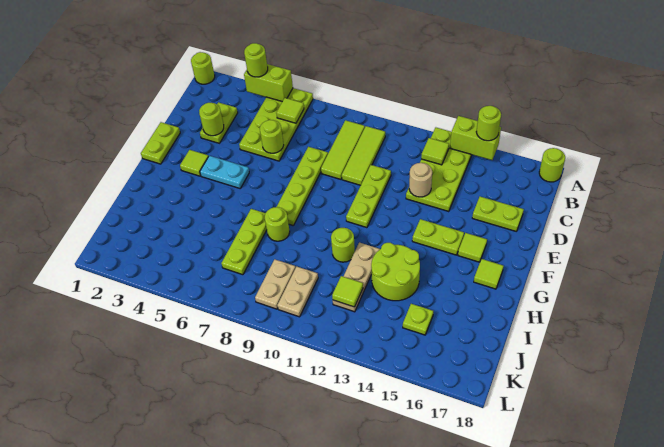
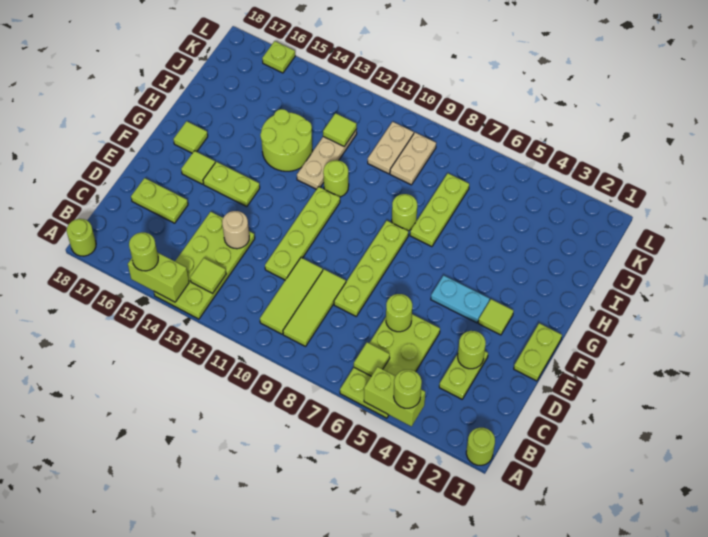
lime 1x3 plate [346,165,391,228] -> lime 1x4 plate [265,187,340,280]
lime 1x1 plate [403,304,433,335] -> lime 1x1 plate moved to [262,41,295,73]

